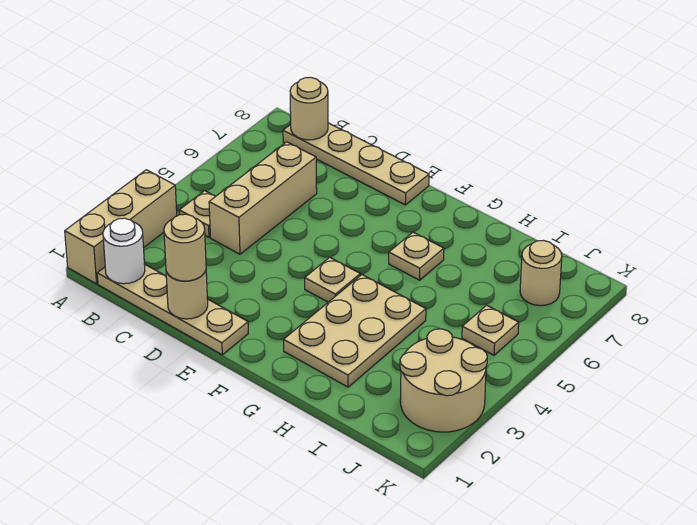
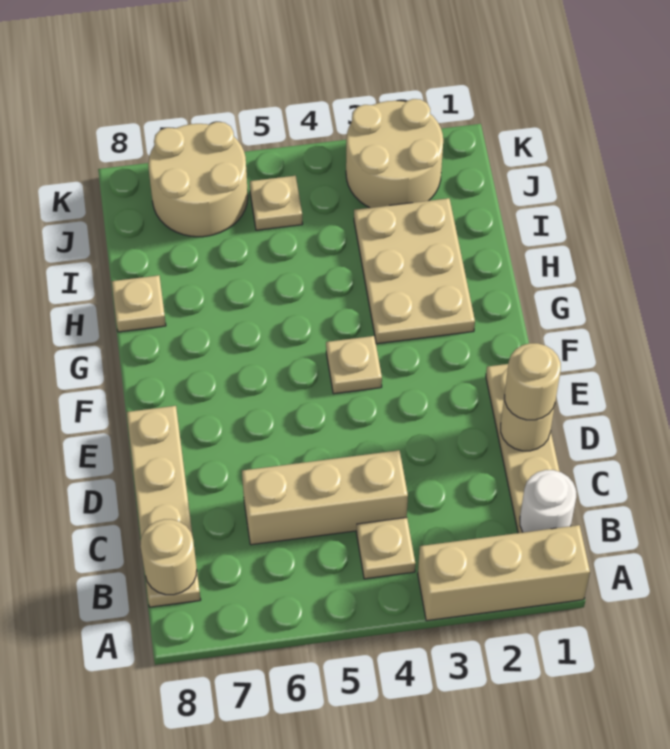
tan 2x3 plate [283,275,426,387] -> tan 2x3 plate turned to [354,198,475,344]
tan 1x1 plate [389,232,444,280] -> tan 1x1 plate moved to [112,275,166,332]
tan 1x1 round brick [520,240,562,306] -> tan 2x2 round brick [148,122,248,237]

